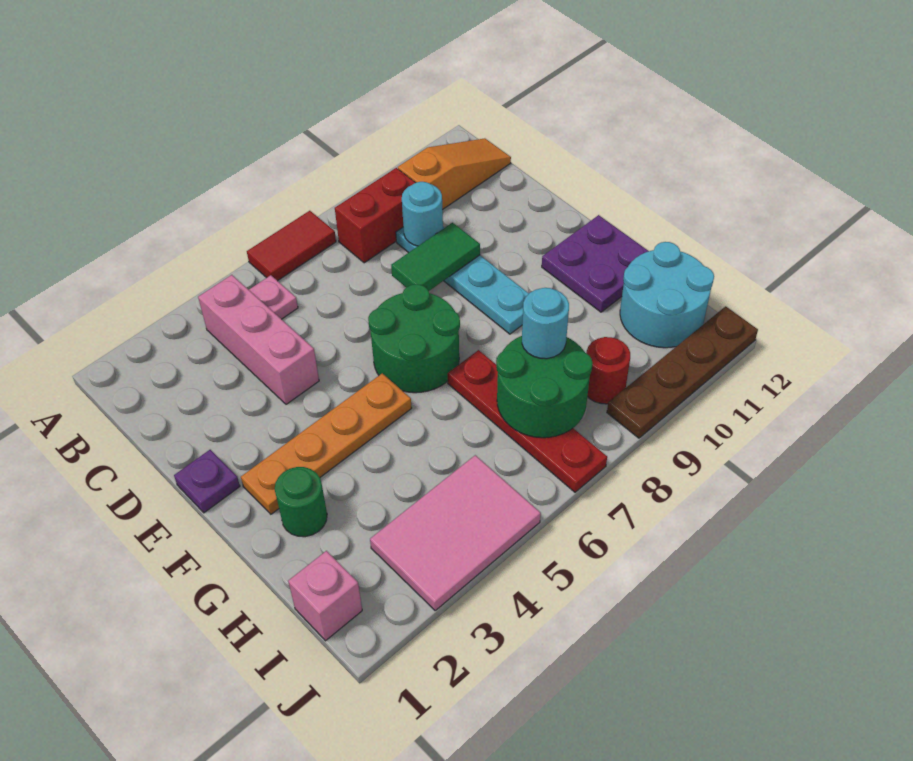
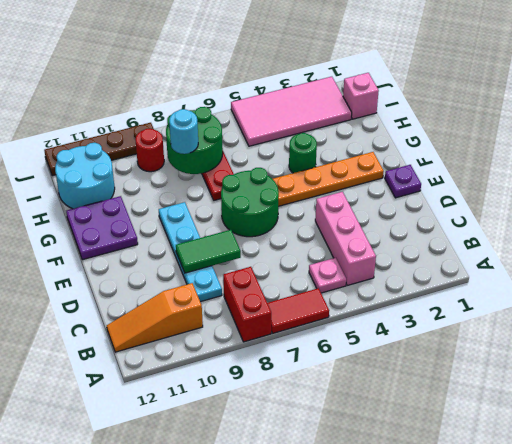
red 1x2 brick [335,168,416,263] -> red 1x2 brick turned to [223,267,271,342]
cyan 1x1 round brick [402,182,443,246] -> none
green 1x1 round brick [275,467,327,537] -> green 1x1 round brick moved to [289,133,317,173]
pink 2x3 tile [370,455,541,610] -> pink 2x4 tile [231,77,352,146]

